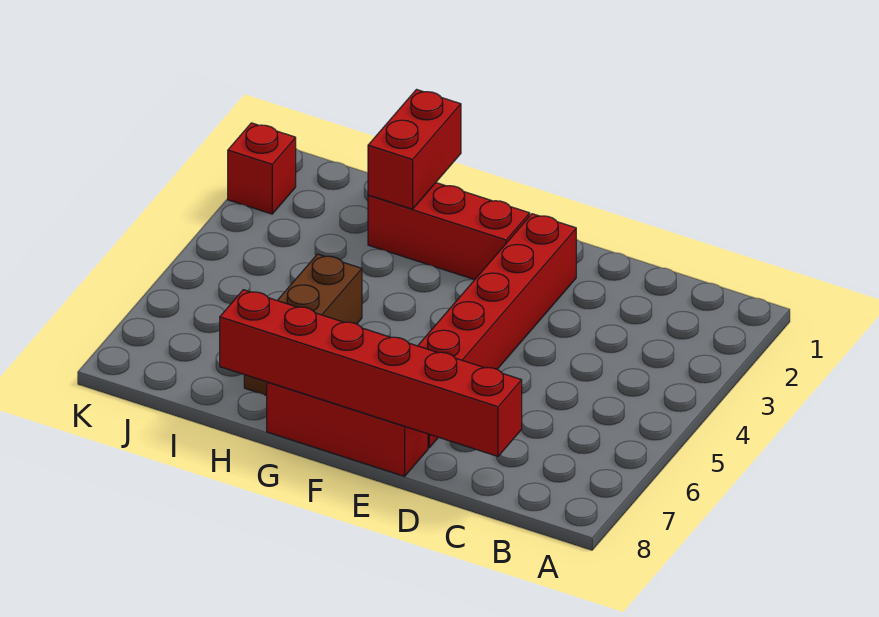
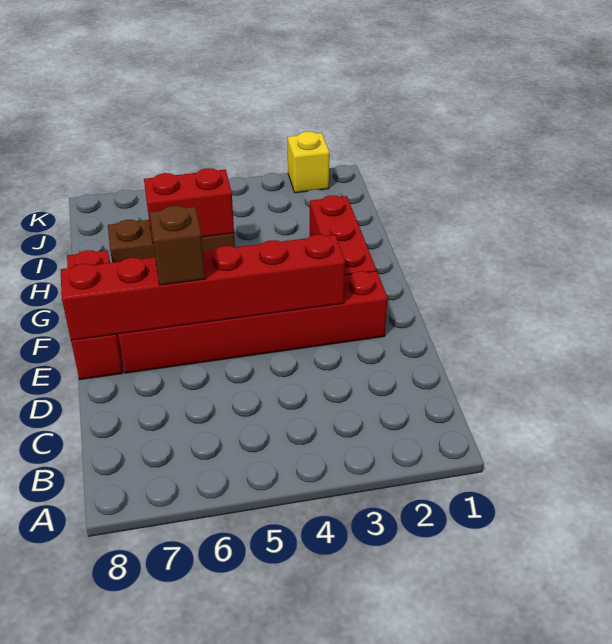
red 1x6 brick [220,290,522,456] -> red 1x6 brick turned to [61,235,345,340]
none -> brown 1x1 brick [150,206,205,285]
red 1x2 brick [368,90,461,209] -> red 1x2 brick moved to [144,168,234,243]
red 1x1 brick [228,123,296,214] -> yellow 1x1 brick [287,131,329,193]

